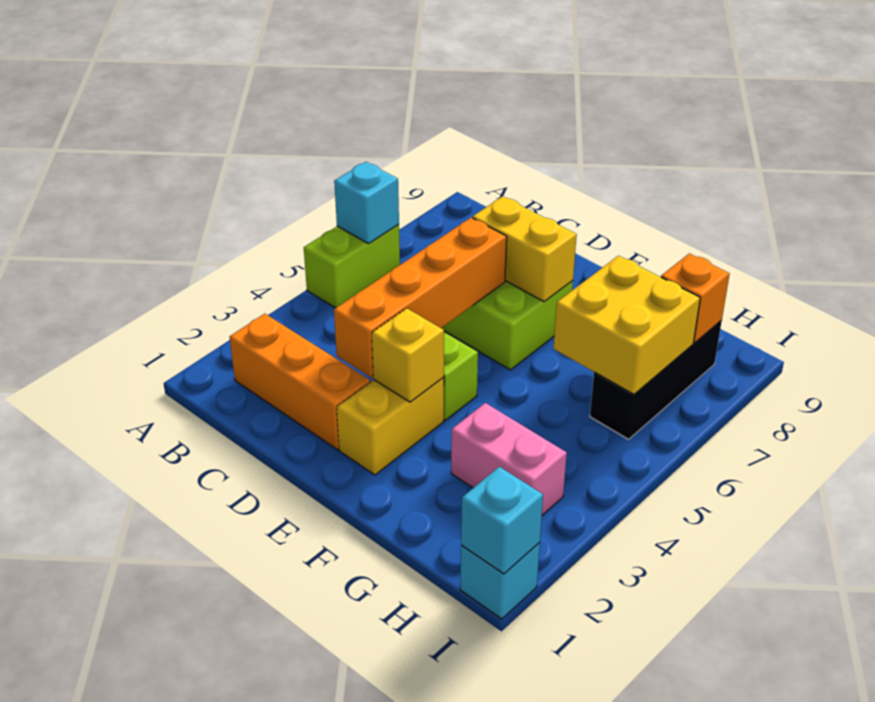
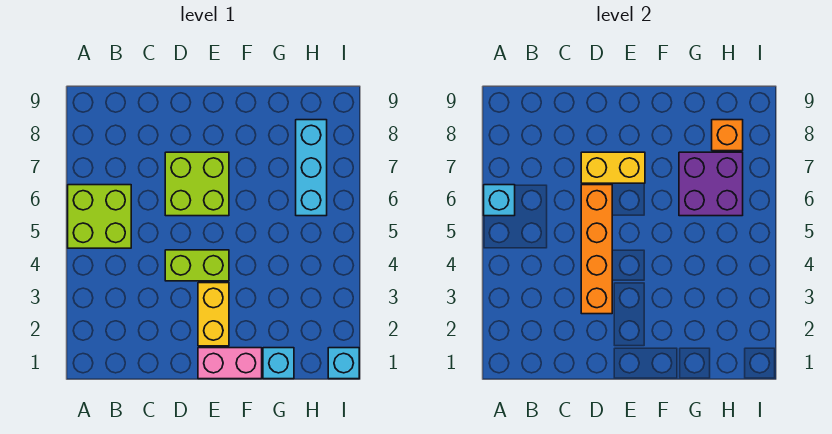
lime 1x2 brick [304,224,400,308] -> lime 2x2 brick [68,185,131,248]
orange 1x3 brick [230,314,370,450] -> none
yellow 1x1 brick [372,308,444,402] -> none
pink 1x2 brick [451,403,567,515] -> pink 1x2 brick moved to [198,348,262,379]
yellow 2x2 brick [554,256,700,394] -> purple 2x2 brick [679,152,743,216]
black 1x3 brick [590,320,722,439] -> cyan 1x3 brick [296,120,327,216]
cyan 1x1 brick [461,467,543,574] -> cyan 1x1 brick moved to [263,348,294,379]

